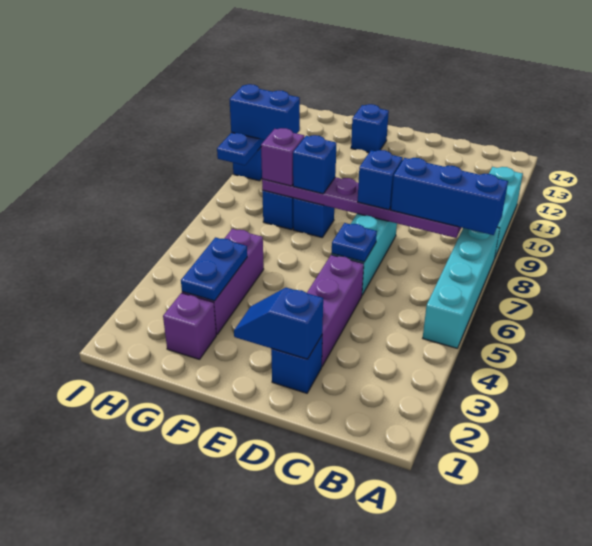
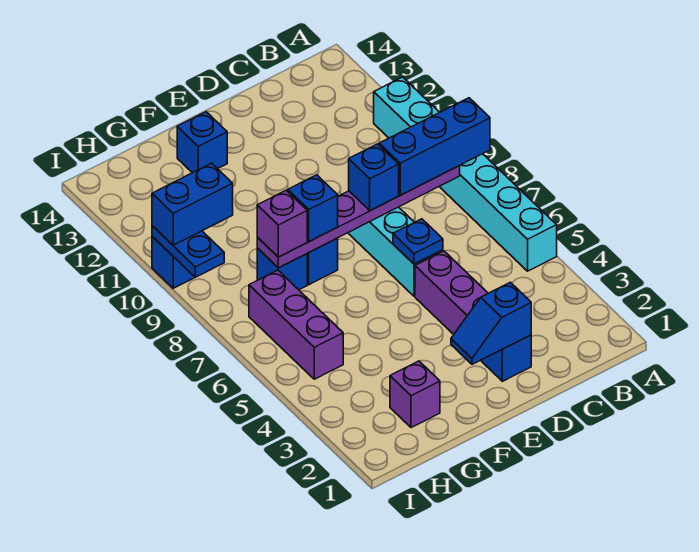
purple 1x3 brick [182,229,264,335] -> purple 1x3 brick moved to [249,270,343,379]
blue 1x2 plate [181,237,247,301] -> none

